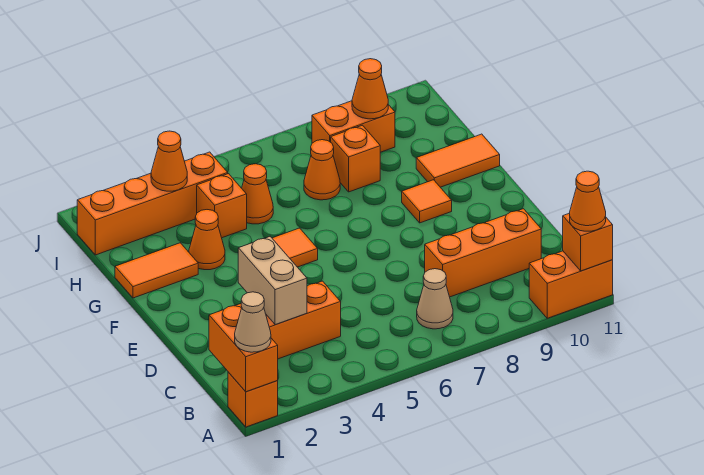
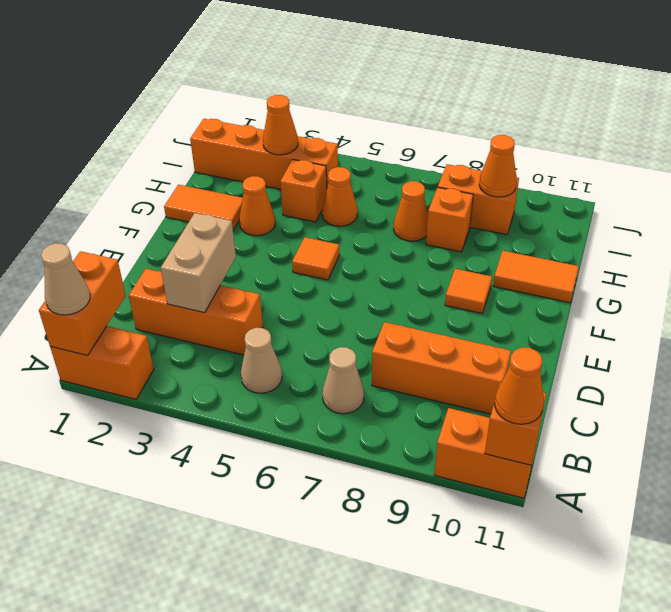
orange 1x1 brick [228,372,278,427] -> orange 1x2 brick [50,326,154,399]
none -> tan 1x1 cone [241,328,282,393]

